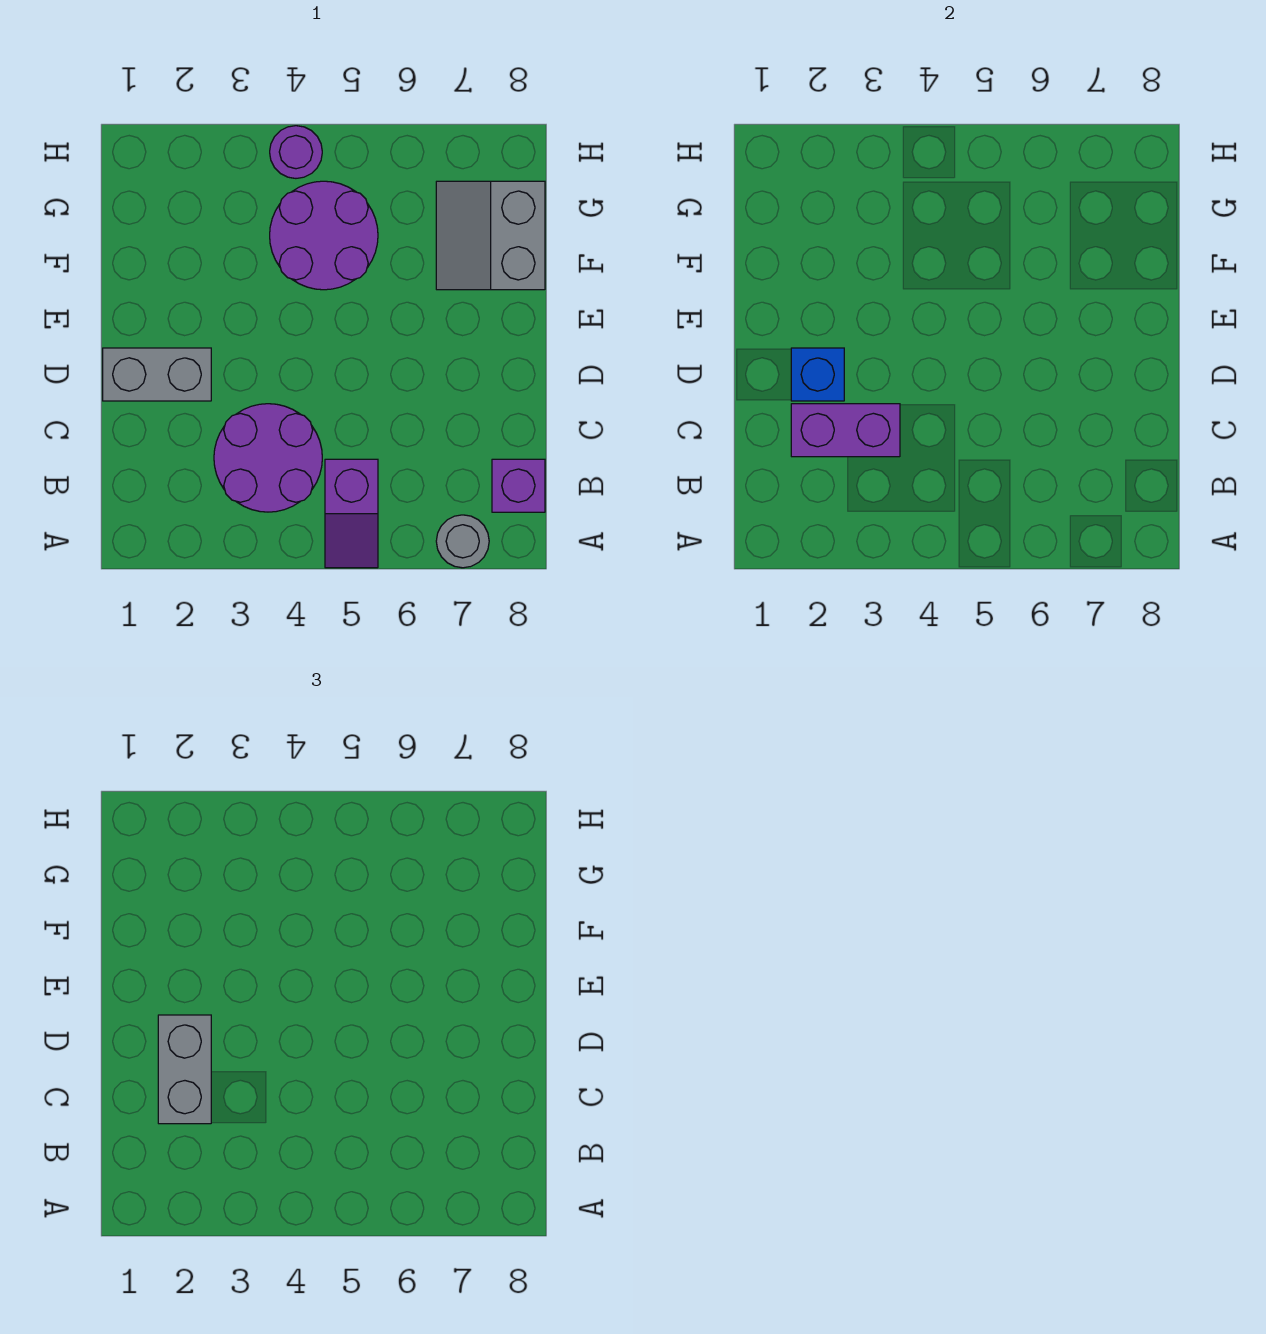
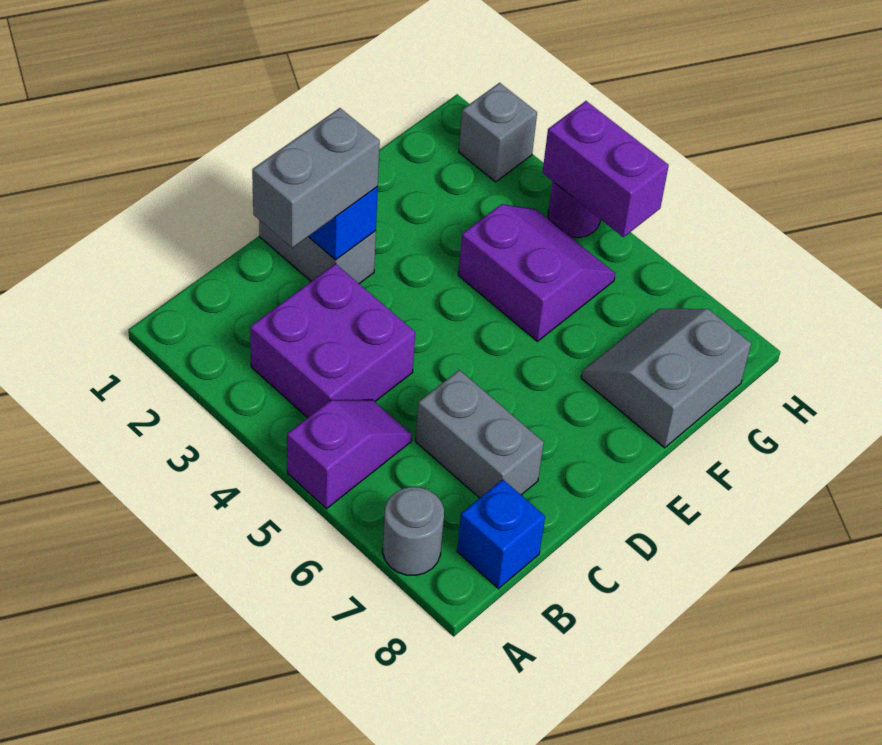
purple 1x2 slope [325,459,378,568] -> purple 1x2 slope turned to [287,400,412,509]
purple 2x2 round brick [214,404,322,512] -> purple 2x2 brick [250,264,415,418]
purple 1x1 brick [492,459,545,512] -> blue 1x1 brick [457,479,545,589]
purple 1x2 brick [791,404,900,457] -> purple 1x2 brick moved to [542,101,669,237]
none -> grey 1x2 brick [416,370,544,498]
purple 2x2 round brick [270,181,378,290] -> purple 2x2 slope [458,204,615,341]
none -> grey 1x1 brick [459,83,537,182]

